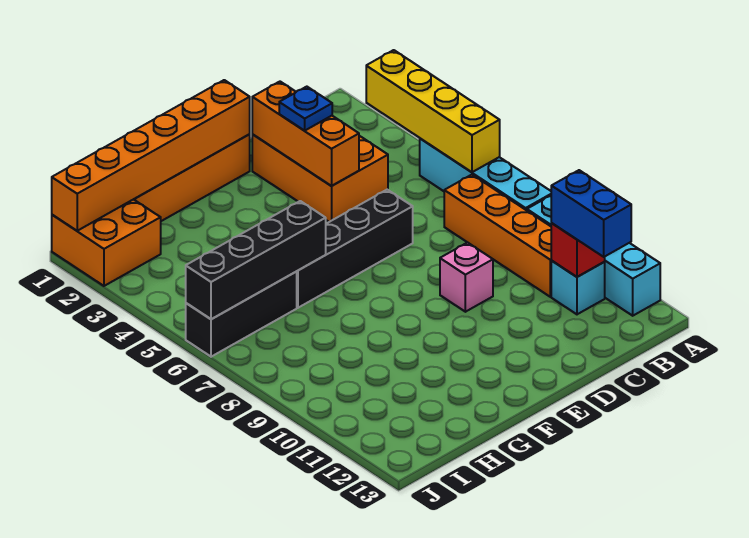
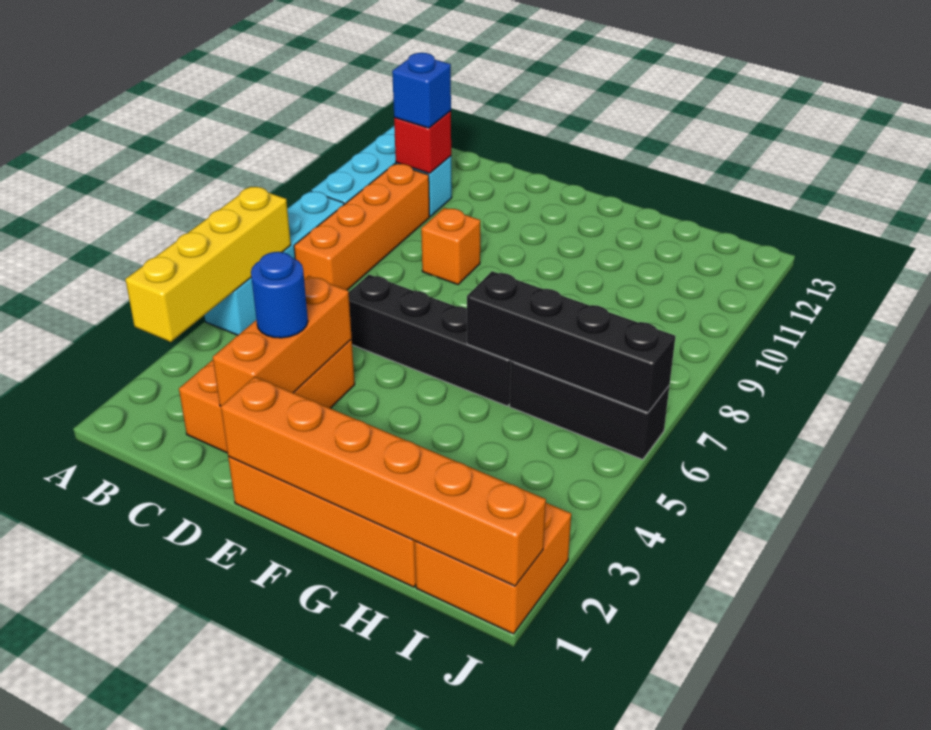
blue 1x2 brick [551,170,631,257] -> blue 1x1 brick [392,53,451,128]
blue 1x1 plate [279,87,332,130] -> blue 1x1 round brick [251,252,308,338]
pink 1x1 brick [440,242,493,312] -> orange 1x1 brick [421,208,480,284]

